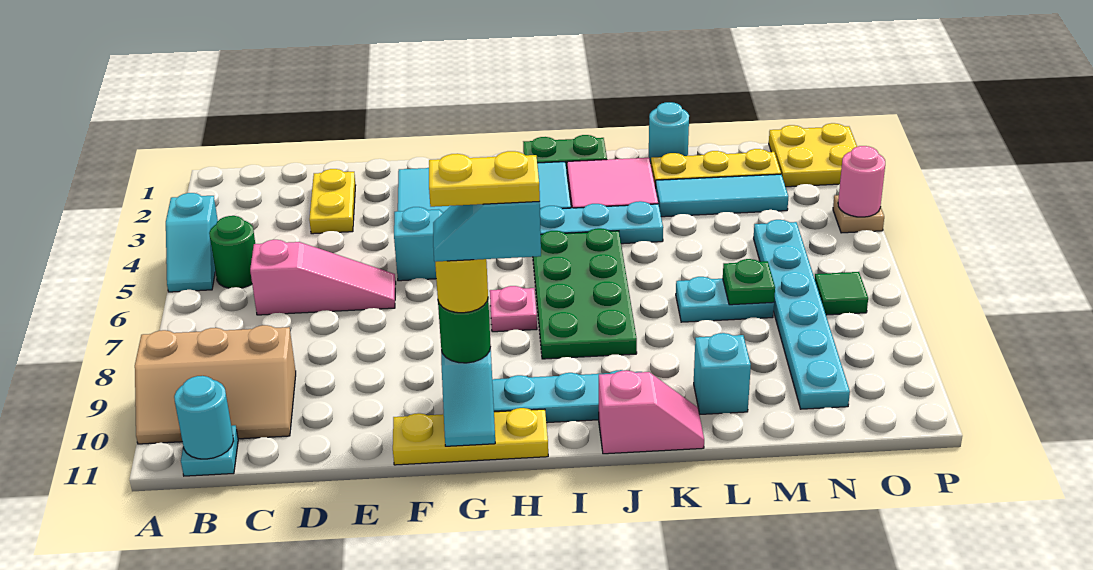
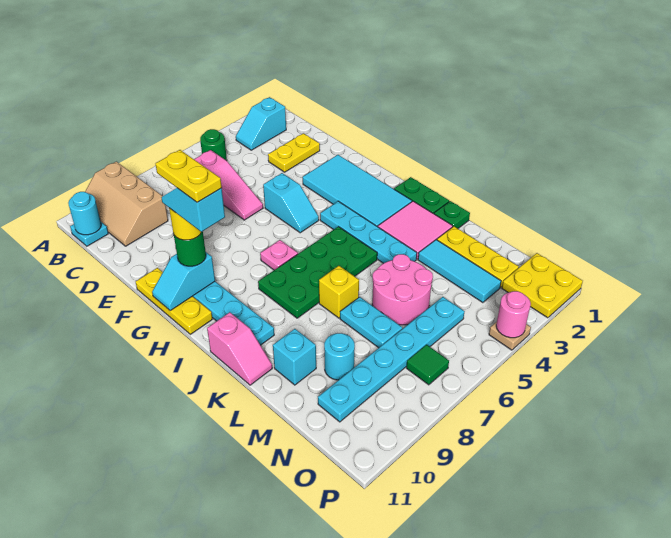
cyan 1x2 slope [166,193,218,292] -> cyan 1x2 slope moved to [236,97,286,150]
none -> yellow 1x1 brick [319,266,359,318]
cyan 1x1 round brick [649,102,689,163] -> cyan 1x1 round brick moved to [324,333,355,380]
none -> pink 2x2 round brick [372,254,433,325]
green 1x1 plate [723,259,775,305] -> green 1x1 plate moved to [434,201,470,228]

